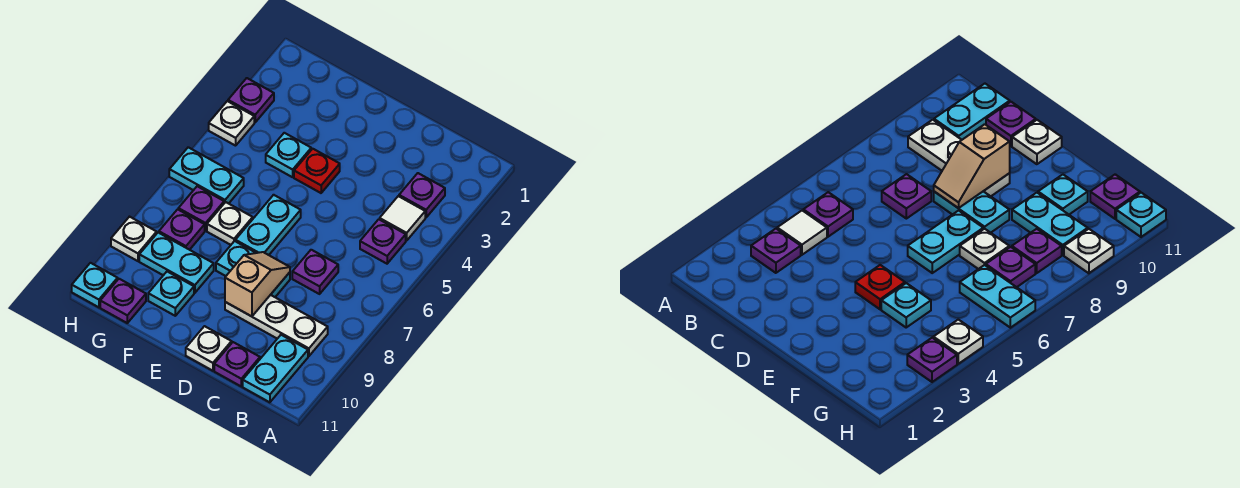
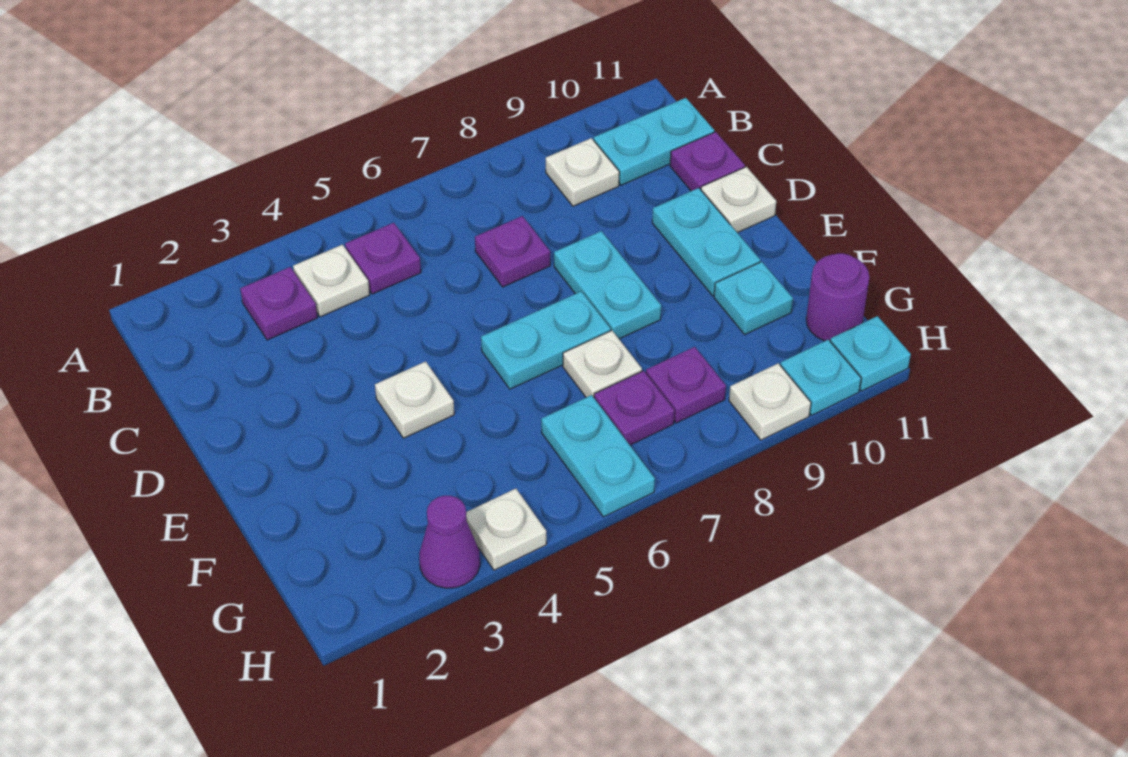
white 1x1 tile [380,196,425,241] -> white 1x1 plate [293,245,370,317]
white 1x3 plate [225,295,328,356] -> white 1x1 plate [546,138,619,206]
tan 1x2 slope [225,252,290,316] -> none
red 1x1 plate [294,149,340,193] -> white 1x1 plate [375,361,454,438]
cyan 1x1 plate [266,133,311,177] -> cyan 1x1 plate moved to [780,340,861,415]
cyan 1x2 plate [139,233,214,293] -> cyan 1x2 plate moved to [652,188,760,296]
purple 1x1 plate [100,279,146,323] -> purple 1x1 round brick [806,253,869,341]
purple 1x1 plate [228,78,274,122] -> purple 1x1 cone [419,496,480,588]

